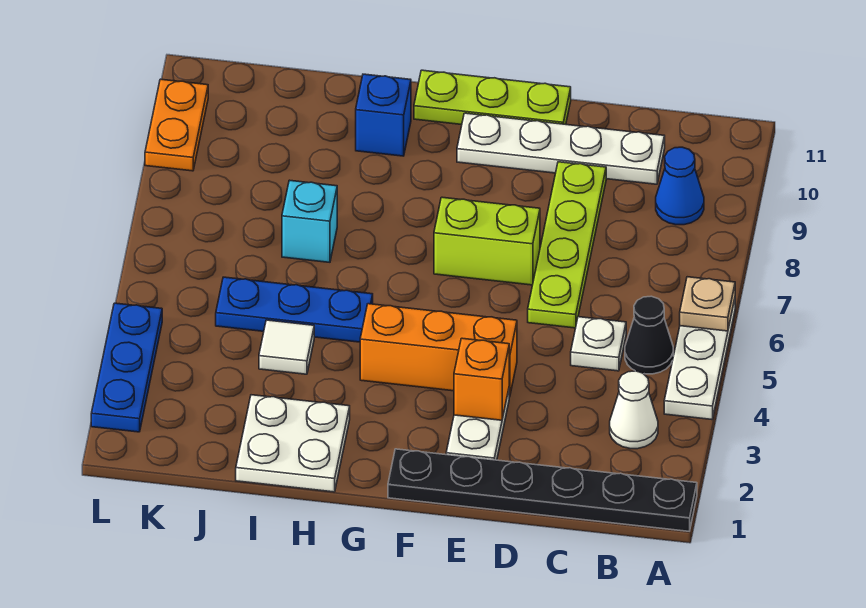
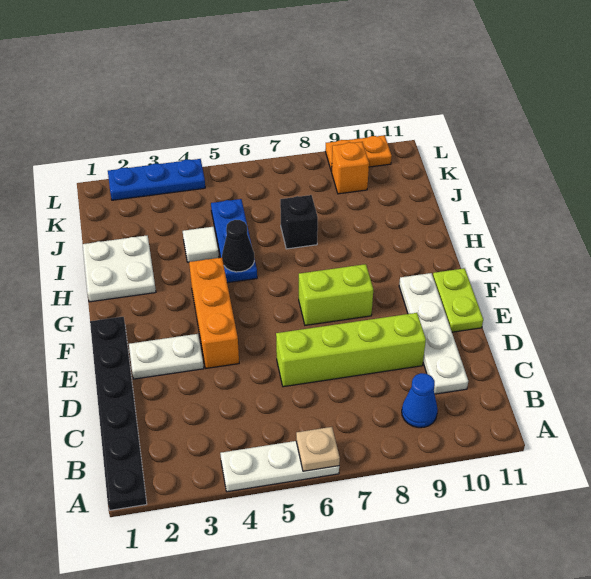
white 1x1 cone [610,371,658,449] -> none
black 1x1 cone [625,296,673,374] -> black 1x1 cone moved to [222,220,254,272]
white 1x1 plate [571,317,626,371] -> none
lime 1x4 plate [528,162,606,328] -> lime 1x4 brick [276,313,426,387]
orange 1x1 brick [454,338,509,420] -> orange 1x1 brick moved to [332,142,369,194]
lime 1x2 brick [434,197,540,285] -> lime 1x2 brick turned to [299,264,373,325]
lime 1x3 plate [414,70,571,125] -> lime 1x2 plate [433,268,483,332]
blue 1x1 brick [356,74,411,156] -> none
cyan 1x1 brick [282,180,337,262] -> black 1x1 brick [280,195,318,249]

